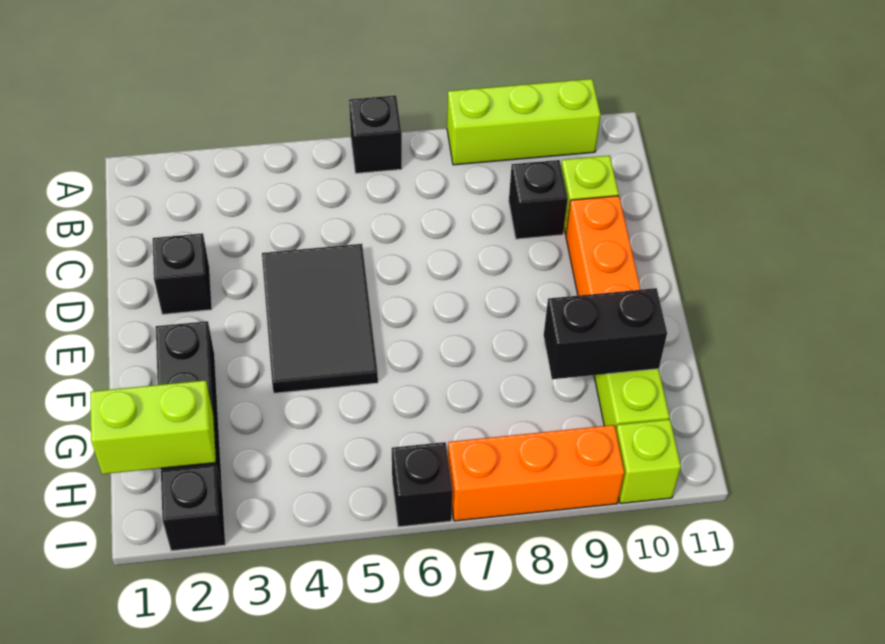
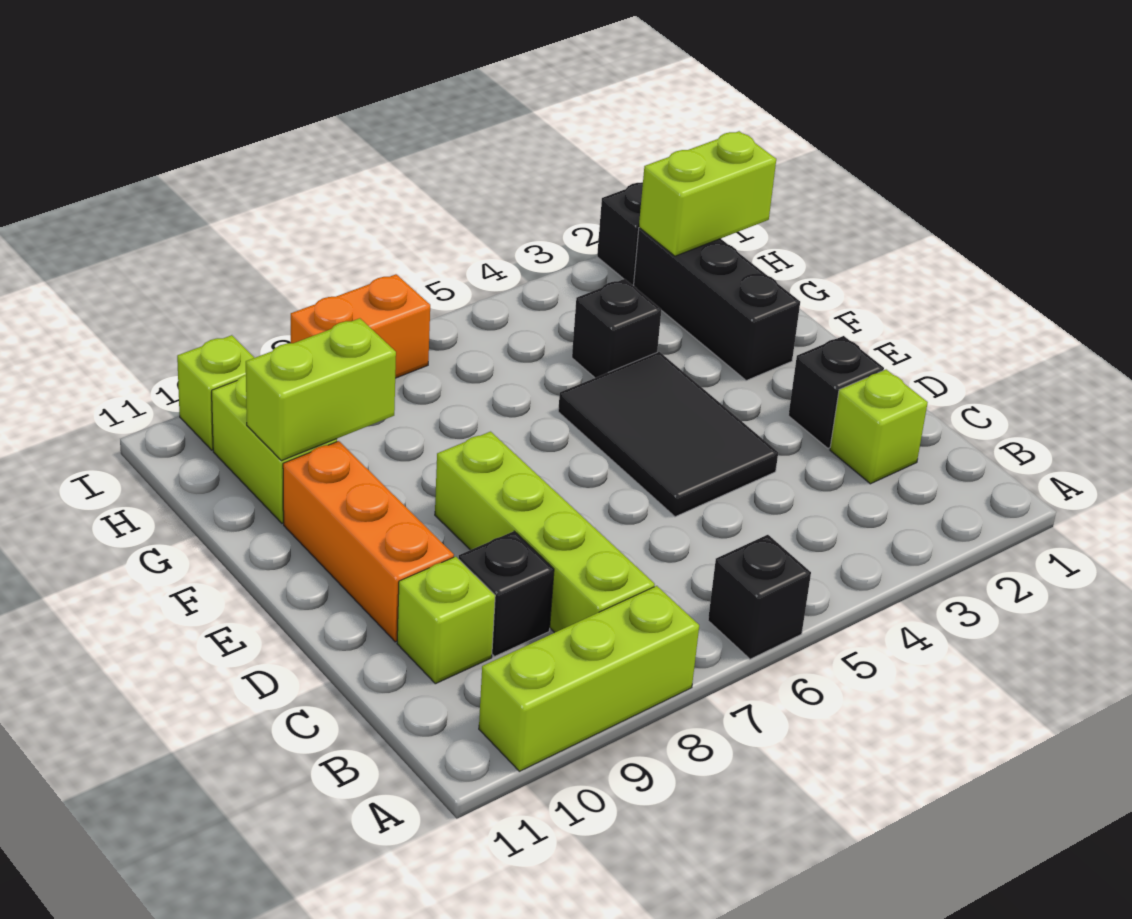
none -> lime 1x4 brick [435,432,655,633]
none -> lime 1x1 brick [830,370,928,484]
black 1x2 brick [544,288,667,379] -> lime 1x2 brick [246,318,396,461]
black 1x1 brick [392,442,453,527] -> black 1x1 brick moved to [572,279,661,378]
orange 1x3 brick [448,425,624,521] -> orange 1x2 brick [291,274,430,378]

